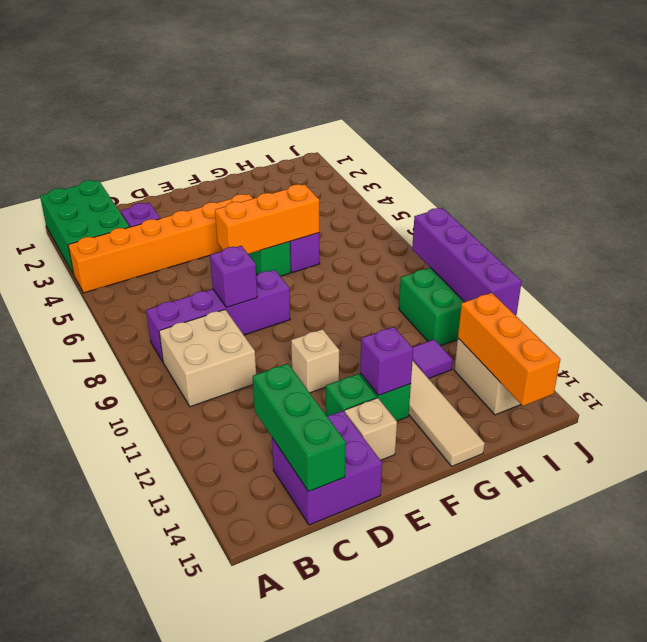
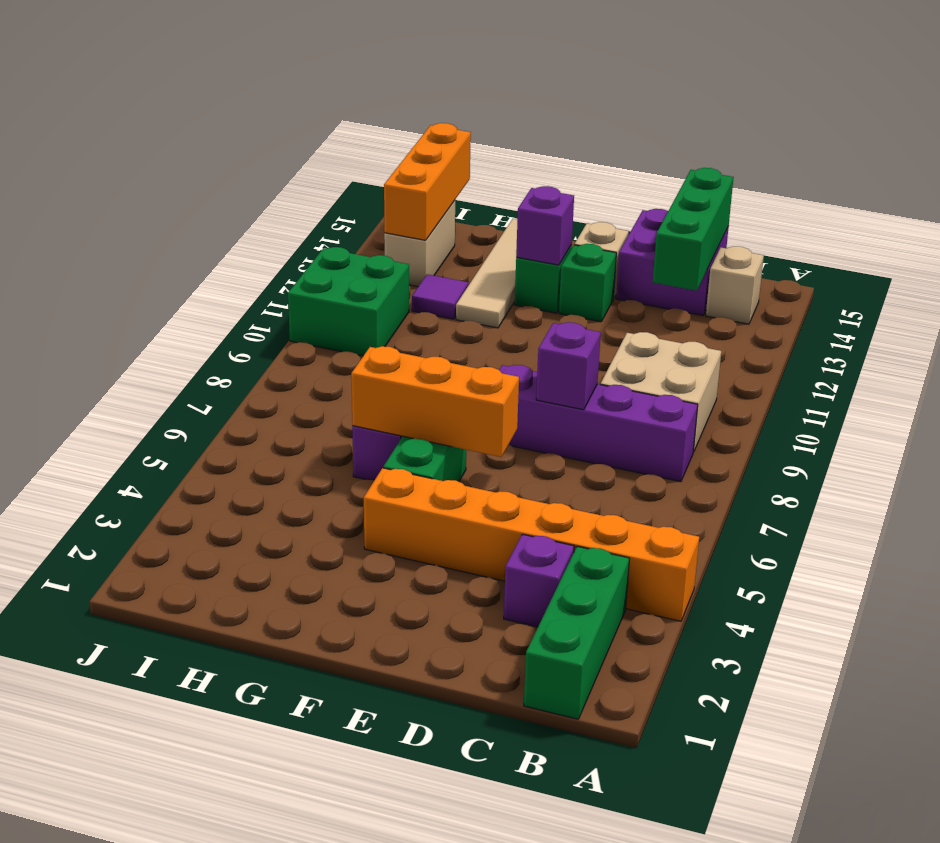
green 2x3 brick [40,180,129,273] -> green 1x3 brick [524,546,630,719]
tan 1x1 brick [291,329,339,393] -> tan 1x1 brick moved to [706,246,764,324]
purple 1x4 brick [412,208,522,315] -> none

